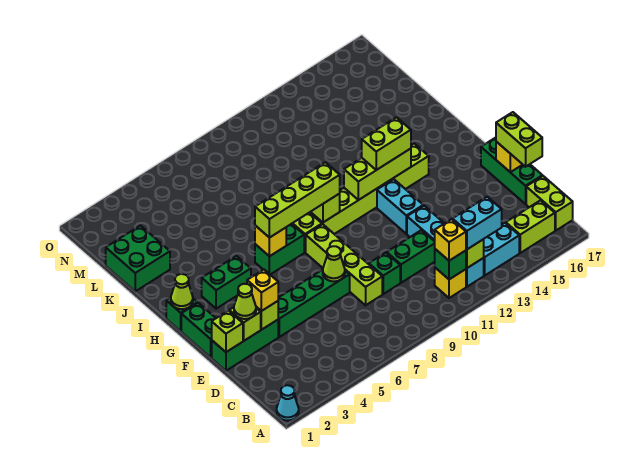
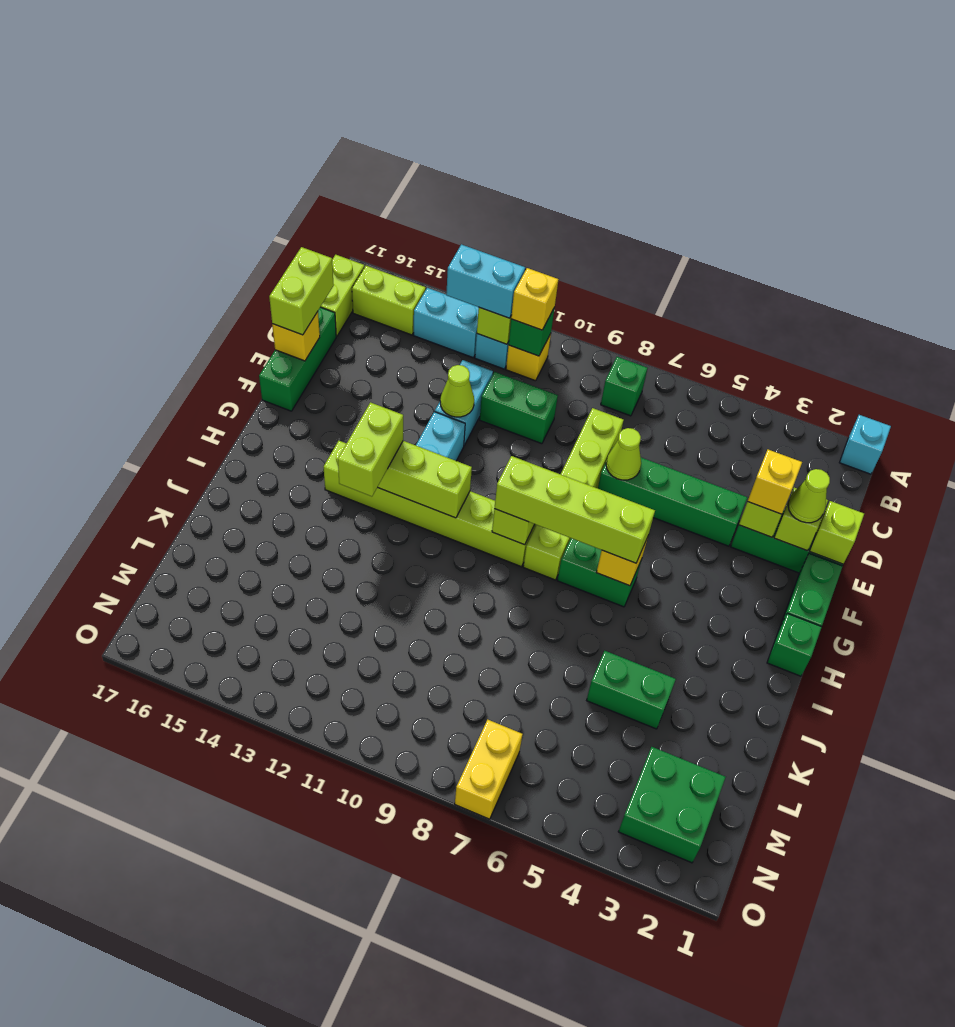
cyan 1x1 cone [277,385,299,421] -> cyan 1x1 brick [839,415,891,474]
green 1x1 brick [369,253,400,294] -> green 1x1 brick moved to [601,357,647,416]
lime 1x1 cone [171,274,193,309] -> lime 1x1 cone moved to [440,365,474,417]
green 1x2 brick [202,256,251,309] -> green 1x2 brick moved to [587,651,676,729]
lime 1x2 brick [362,117,411,170] -> lime 1x2 brick turned to [338,402,403,496]
green 2x2 brick [106,226,170,291] -> green 2x2 brick moved to [618,747,726,863]
none -> yellow 1x2 brick [455,720,523,819]

